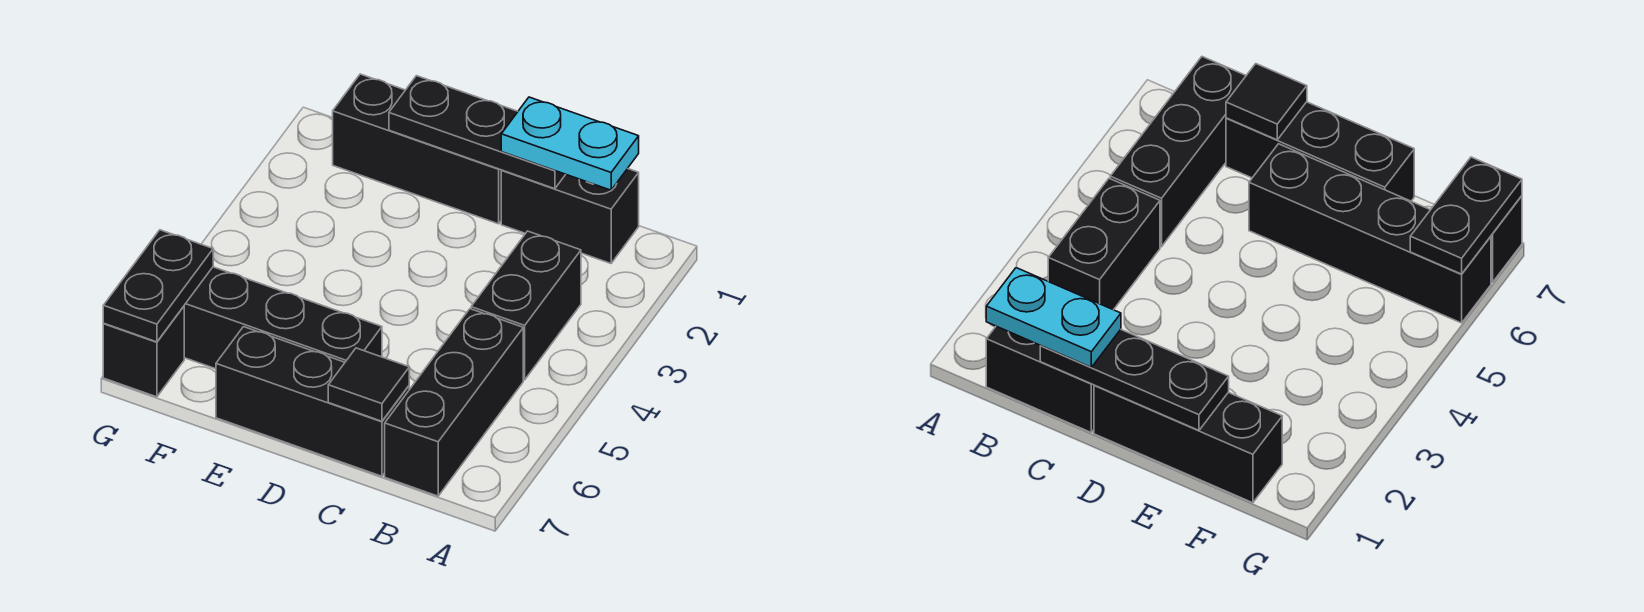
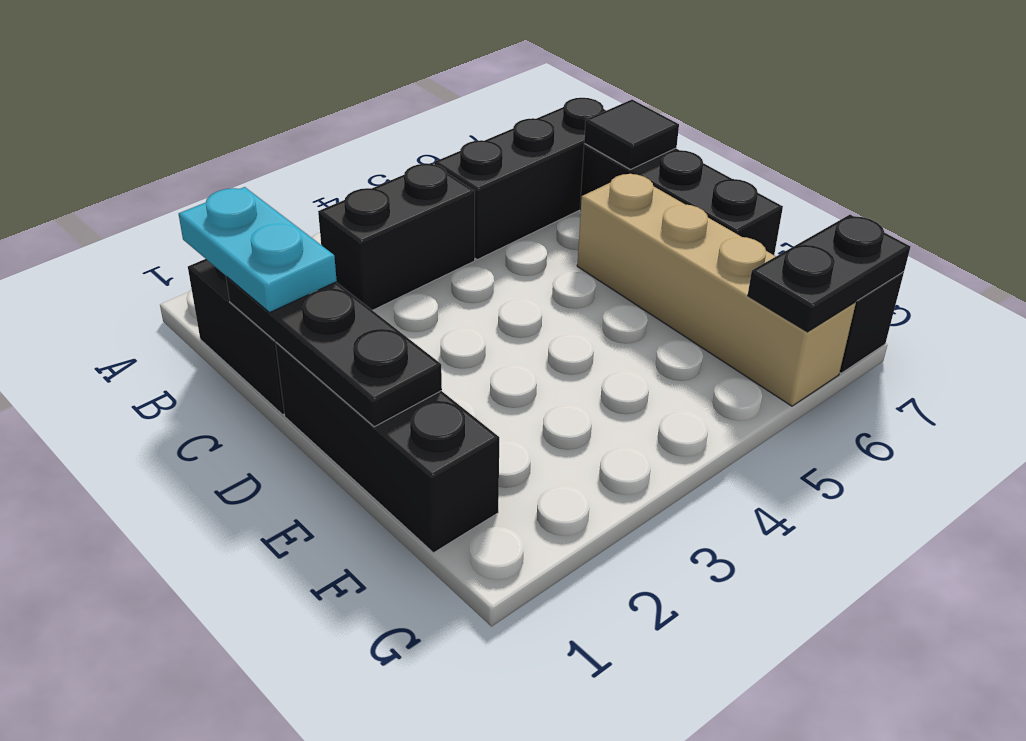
black 1x4 brick [184,267,382,369] -> tan 1x4 brick [577,173,856,406]

